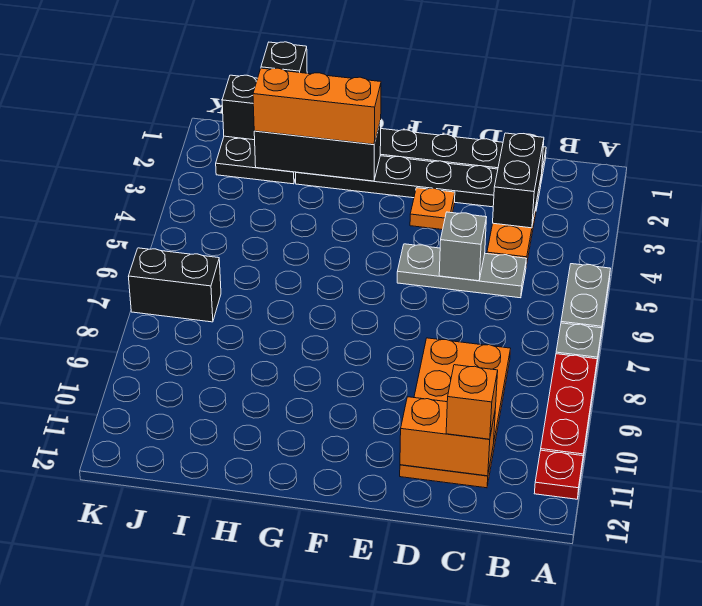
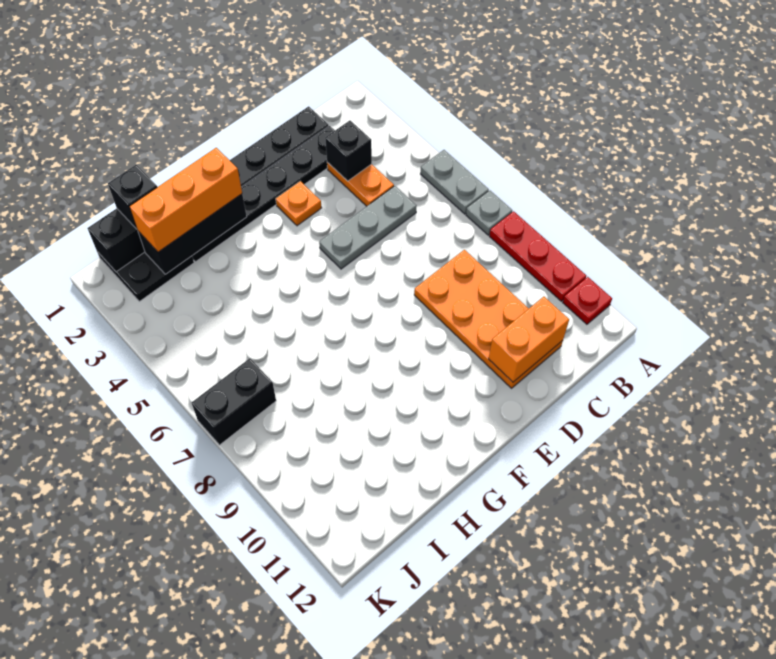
black 1x2 brick [493,133,544,228] -> black 1x1 brick [325,121,372,181]
orange 1x1 brick [446,365,498,439] -> none
grey 1x1 brick [439,212,487,281] -> none

